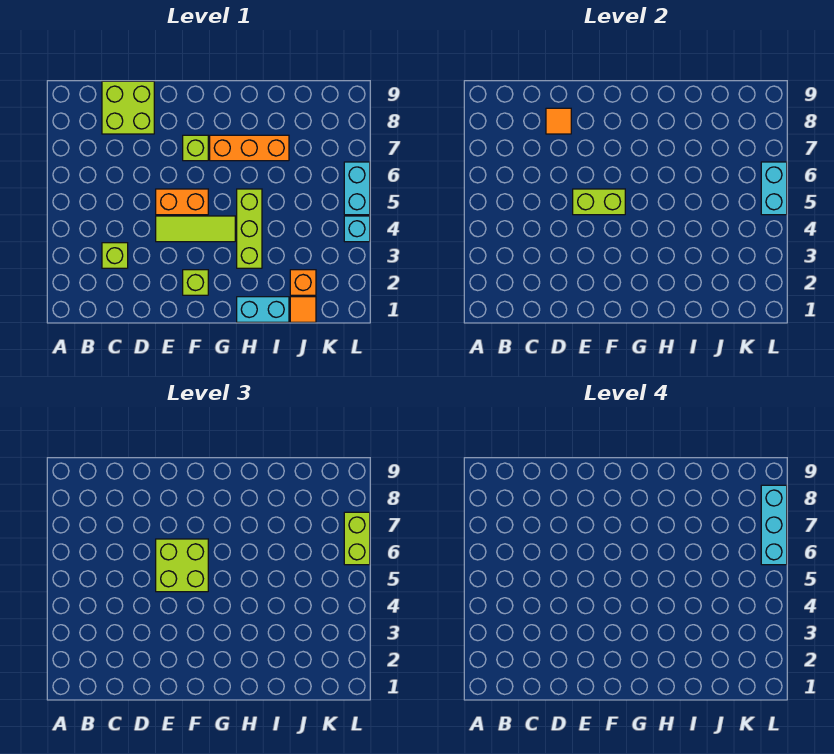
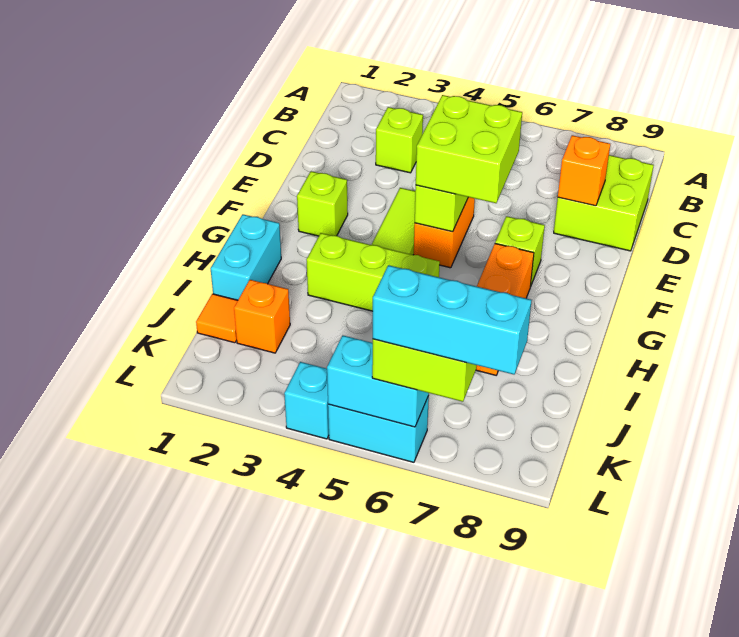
orange 1x1 tile [546,108,571,134] -> orange 1x1 brick [558,135,610,206]

